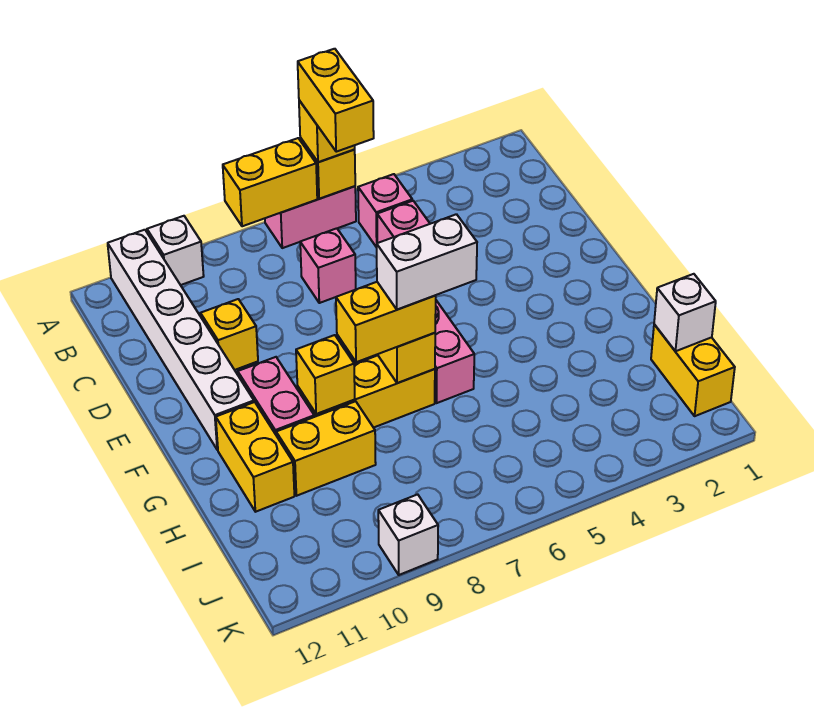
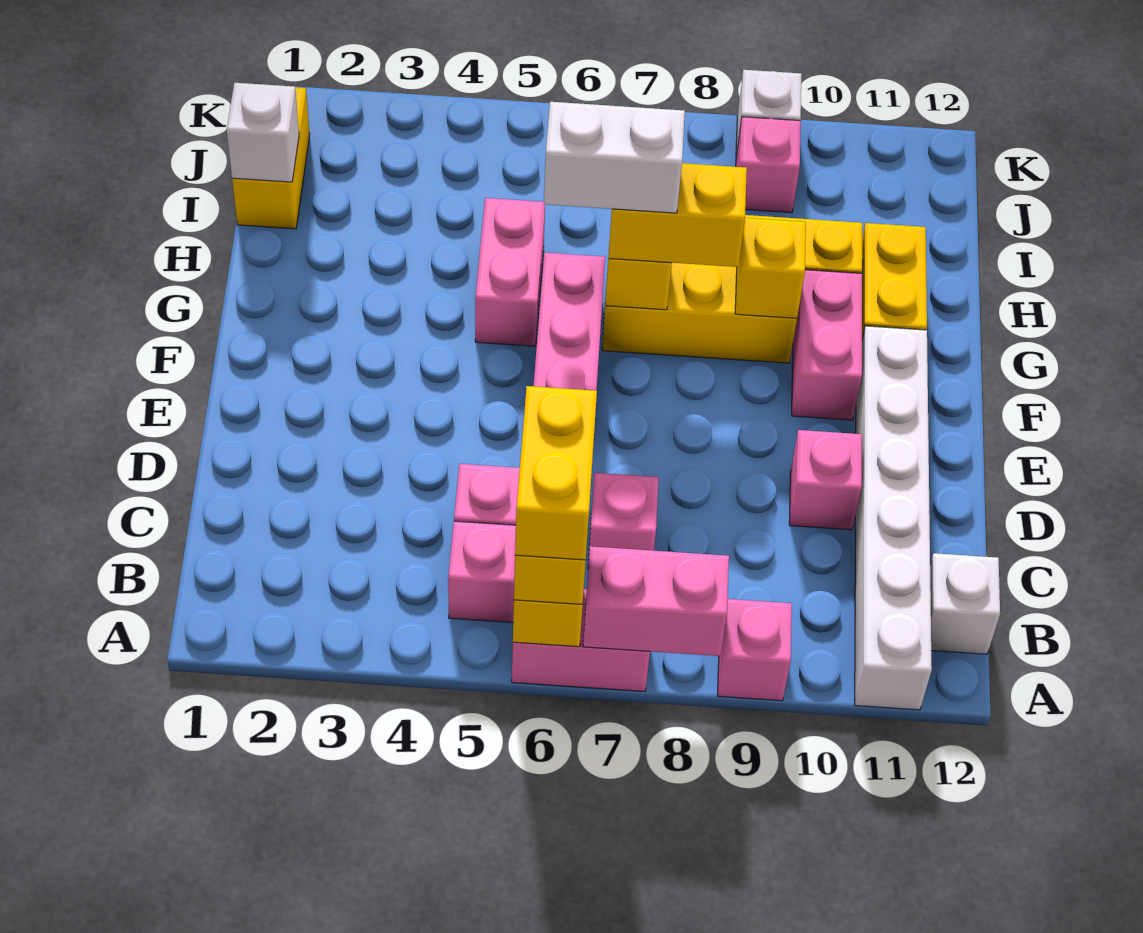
yellow 1x2 brick [223,138,317,226] -> pink 1x2 brick [583,546,729,656]
none -> pink 1x1 brick [717,599,792,701]
white 1x1 brick [147,216,204,285] -> white 1x1 brick moved to [930,553,1000,654]
yellow 1x1 brick [201,299,258,370] -> pink 1x1 brick [789,430,862,530]
none -> pink 1x2 brick [475,198,545,346]
none -> pink 1x1 brick [736,117,801,213]

